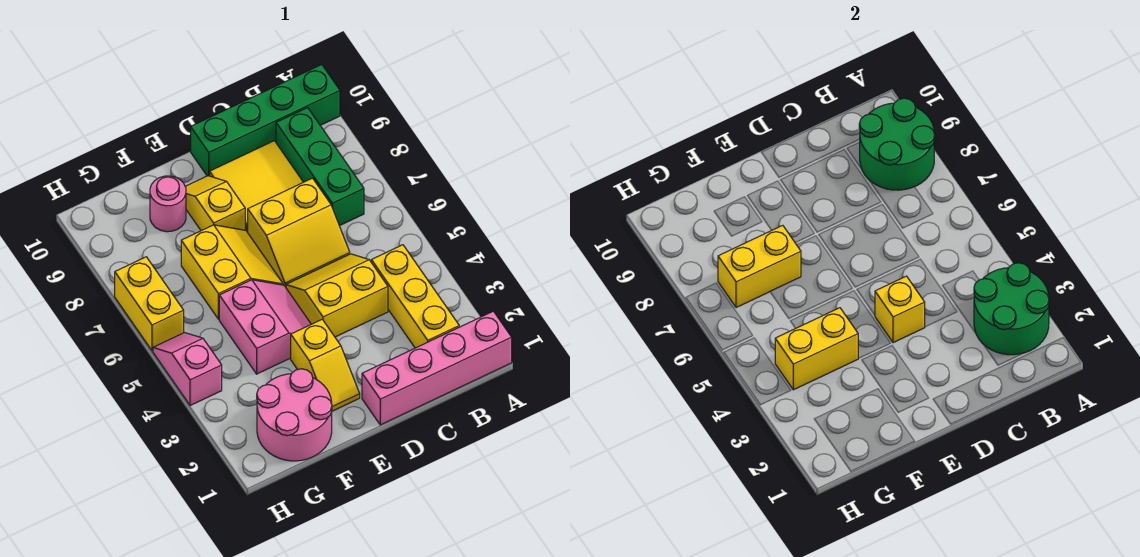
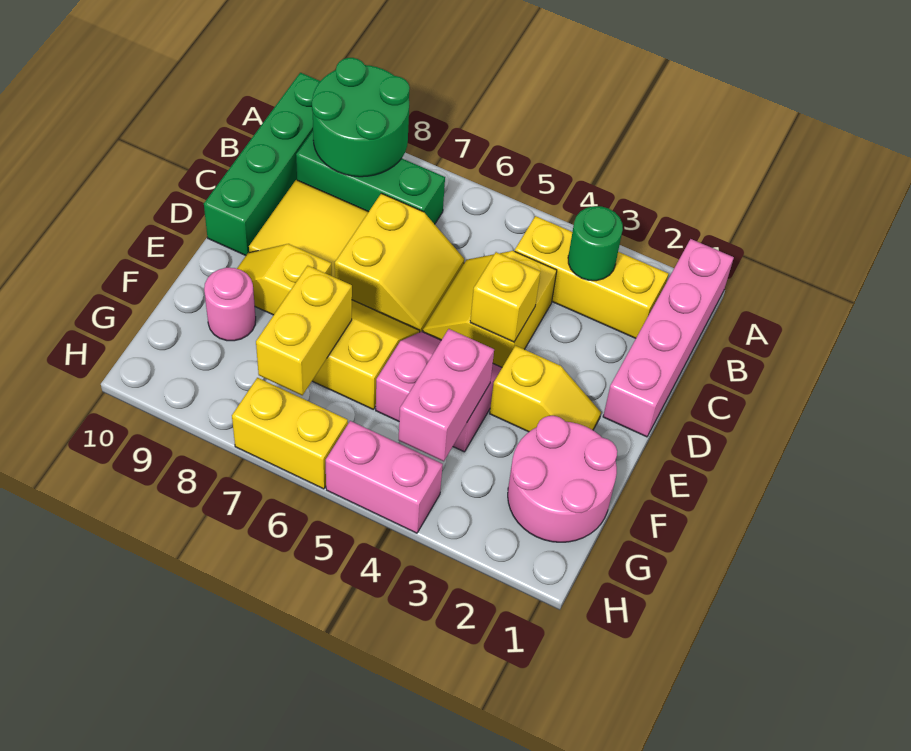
green 2x2 round brick [974,263,1049,355] -> green 1x1 round brick [568,206,623,281]
yellow 1x2 brick [775,308,858,390] -> pink 1x2 brick [399,329,494,461]
pink 1x2 slope [153,333,222,406] -> pink 1x2 brick [326,421,443,533]

